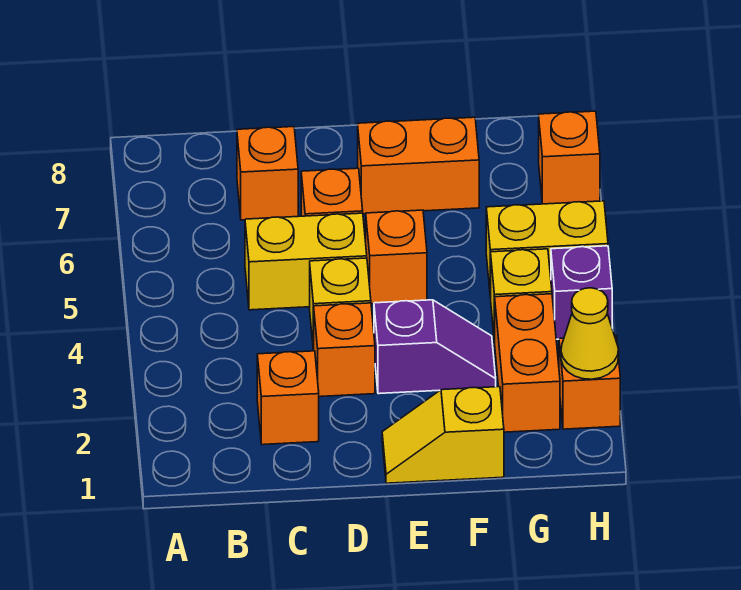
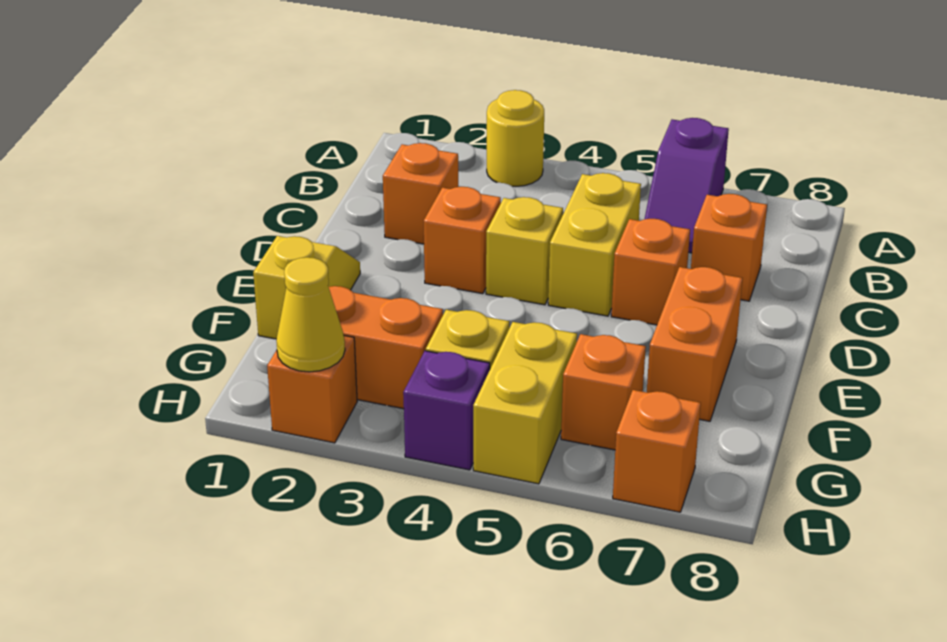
none -> yellow 1x1 round brick [487,90,544,186]
purple 1x2 slope [374,300,496,394] -> purple 1x2 slope moved to [645,118,729,253]
orange 1x1 brick [366,210,427,304] -> orange 1x1 brick moved to [561,334,646,450]

